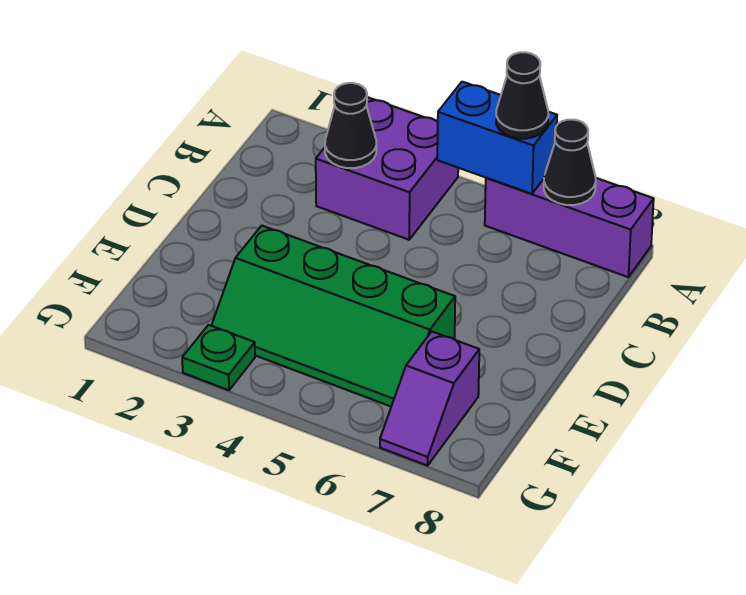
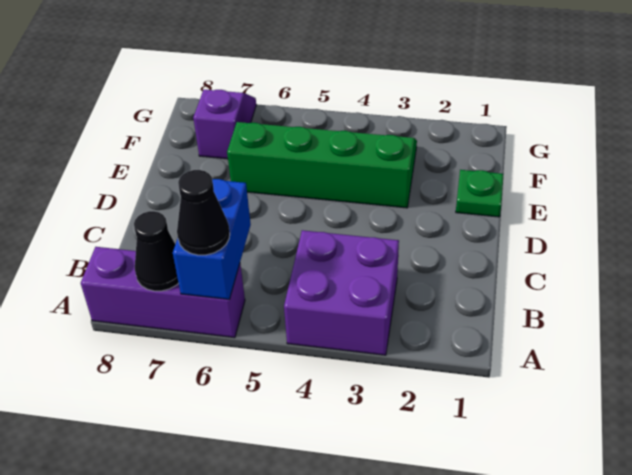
blue 1x2 brick [437,82,557,194] -> blue 1x2 brick turned to [173,179,251,299]
black 1x1 cone [325,83,376,168] -> none
green 1x1 plate [182,325,255,390] -> green 1x1 plate moved to [456,170,503,217]

